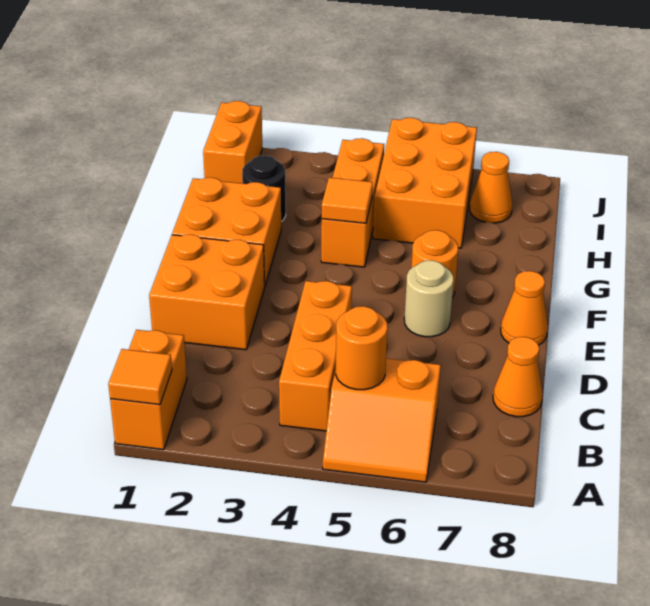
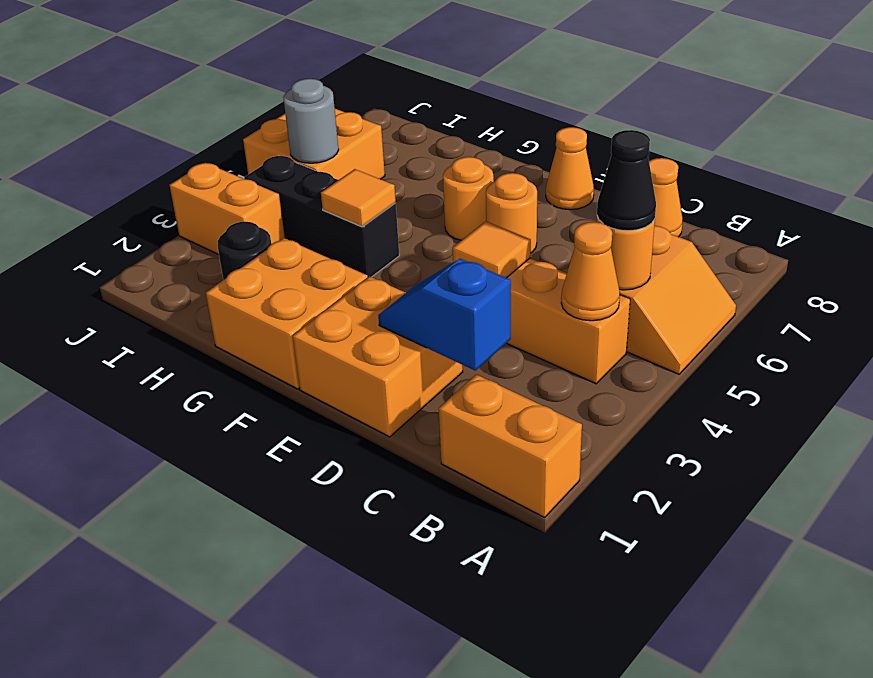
orange 1x1 tile [108,349,172,405] -> orange 1x1 tile moved to [453,221,531,278]
none -> black 1x1 cone [597,130,656,231]
none -> blue 1x2 slope [378,259,511,371]
tan 1x1 round brick [404,260,454,337] -> orange 1x1 round brick [486,173,537,253]
orange 1x3 brick [321,138,384,267] -> black 1x3 brick [244,155,399,277]
orange 2x3 brick [373,118,477,248] -> orange 2x2 brick [243,109,385,180]
orange 1x2 brick [203,101,262,183] -> orange 1x2 brick moved to [170,163,285,255]
none -> grey 1x1 round brick [283,79,339,163]
orange 1x1 cone [470,152,513,223] -> orange 1x1 cone moved to [561,222,620,321]

